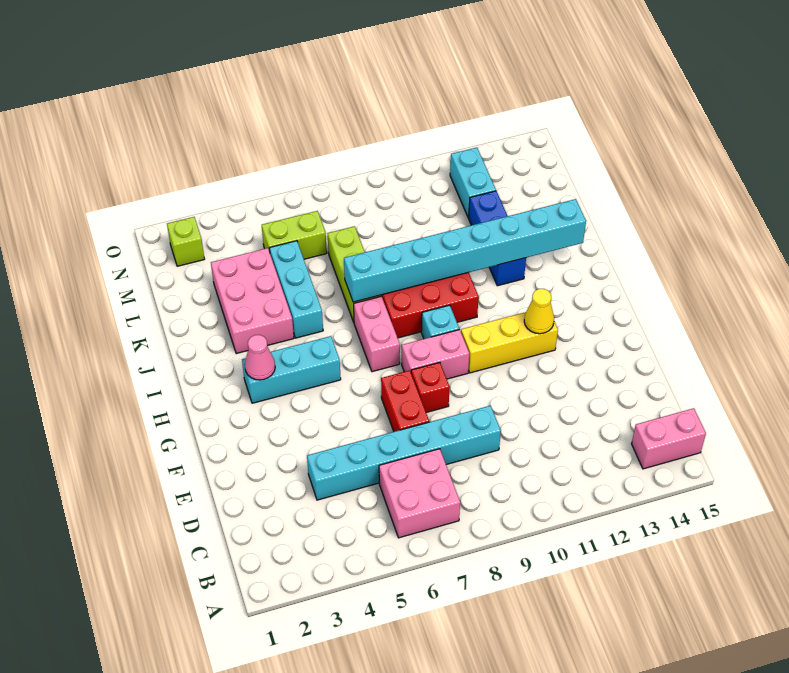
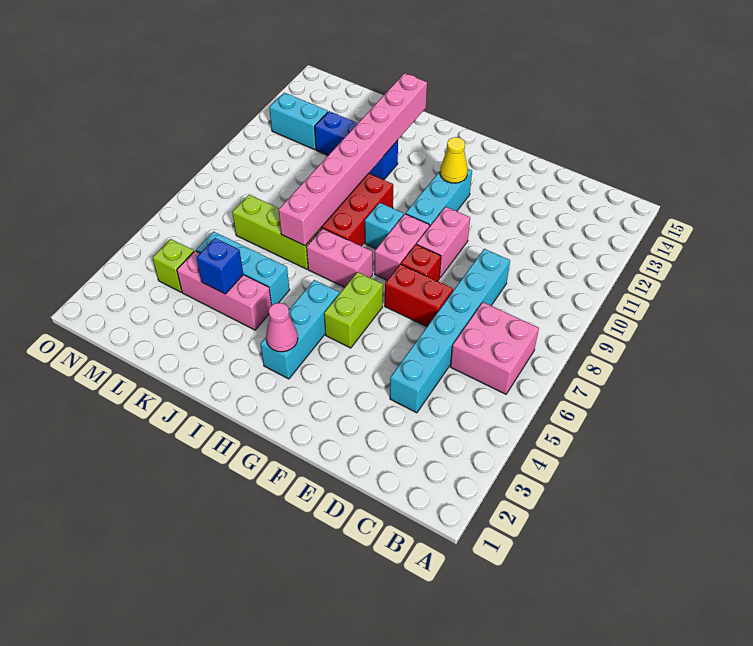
pink 1x2 brick [632,408,706,469] -> pink 1x2 brick moved to [417,207,470,278]
yellow 1x3 brick [461,312,558,373] -> cyan 1x3 brick [406,169,472,226]
pink 2x3 brick [211,248,294,354] -> pink 1x3 brick [177,251,272,330]
cyan 1x8 brick [344,199,586,302] -> pink 1x8 brick [279,73,427,246]
none -> blue 1x1 brick [196,238,243,294]
lime 1x2 brick [262,211,327,259] -> lime 1x2 brick moved to [324,272,383,348]
lime 1x1 brick [167,217,204,266] -> lime 1x1 brick moved to [153,239,194,292]

